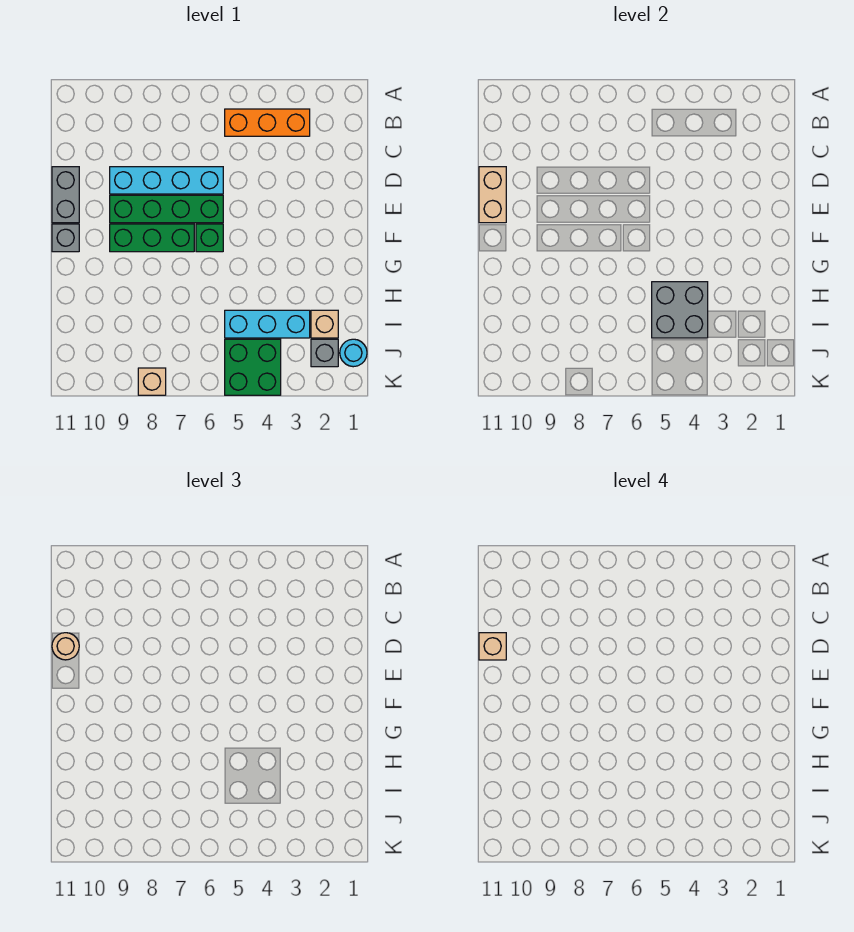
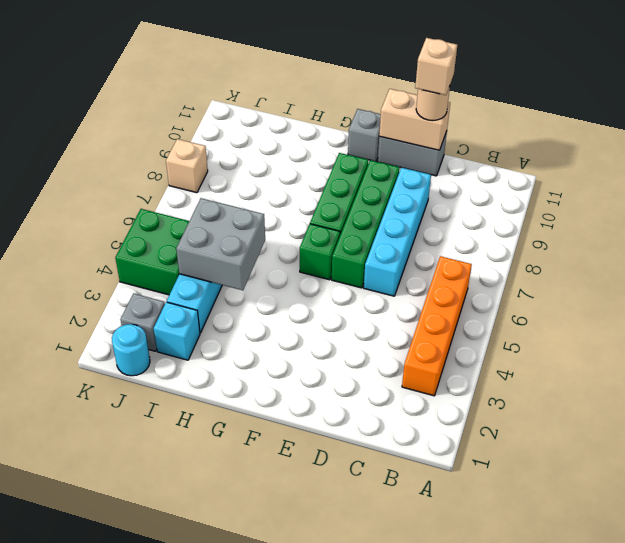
orange 1x3 brick [225,109,310,136] -> orange 1x4 brick [402,256,472,396]
tan 1x1 brick [311,310,338,338] -> cyan 1x1 brick [154,302,200,360]

